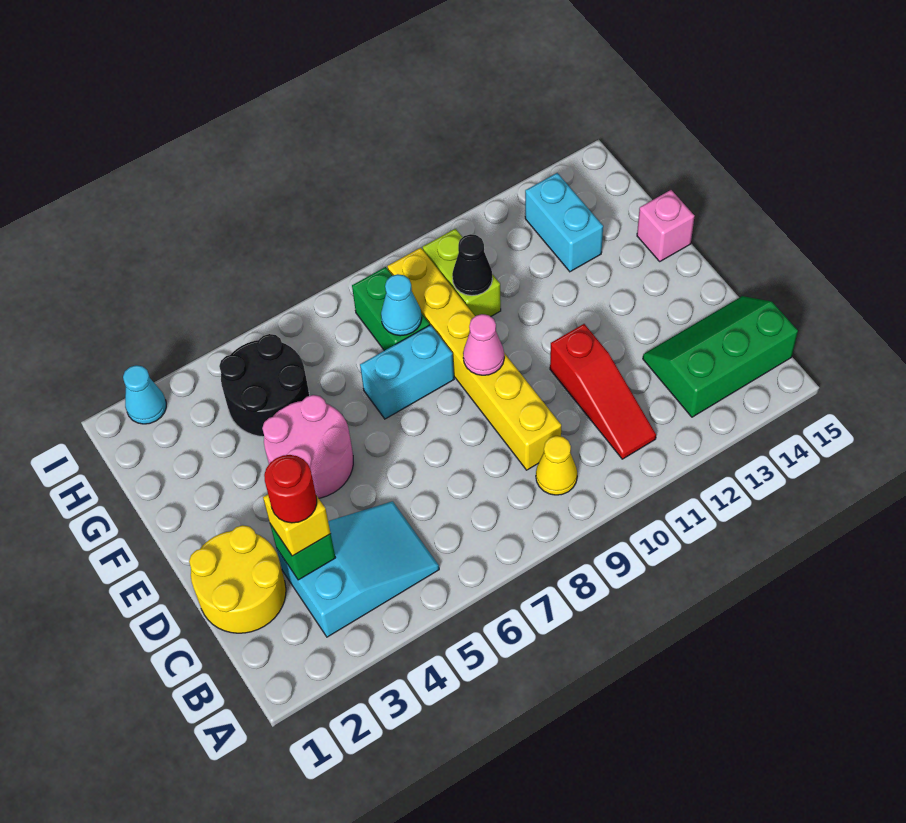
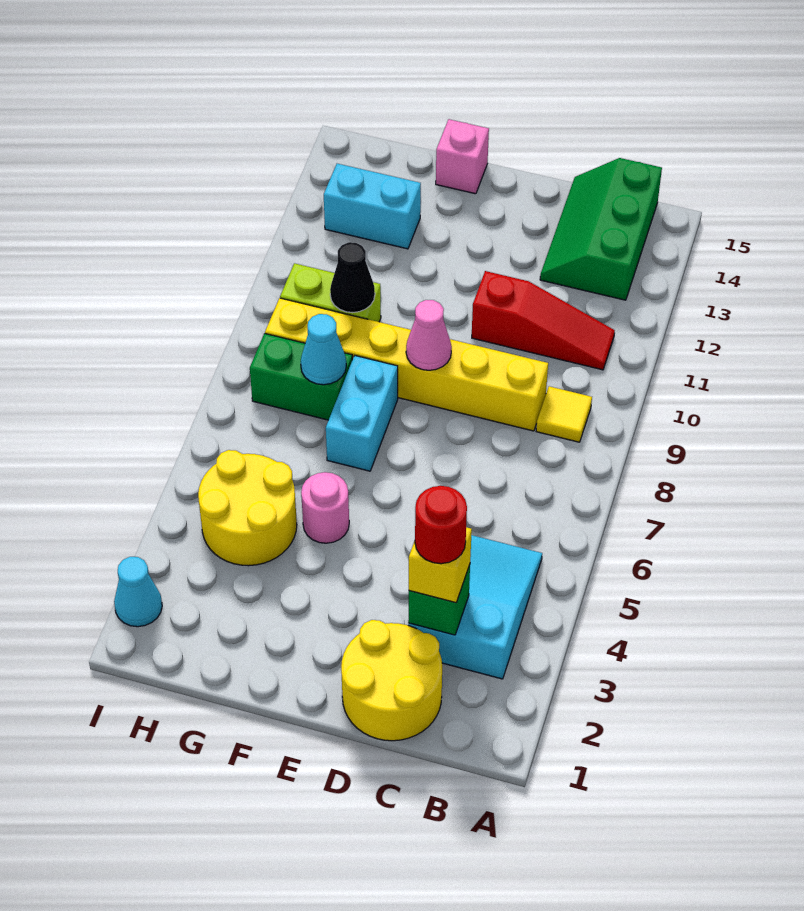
yellow 1x1 cone [536,436,577,495] -> yellow 1x1 tile [536,386,592,442]
pink 2x2 round brick [262,395,353,498] -> pink 1x1 round brick [301,472,349,543]
black 2x2 round brick [219,334,310,437] -> yellow 2x2 round brick [198,450,297,566]

